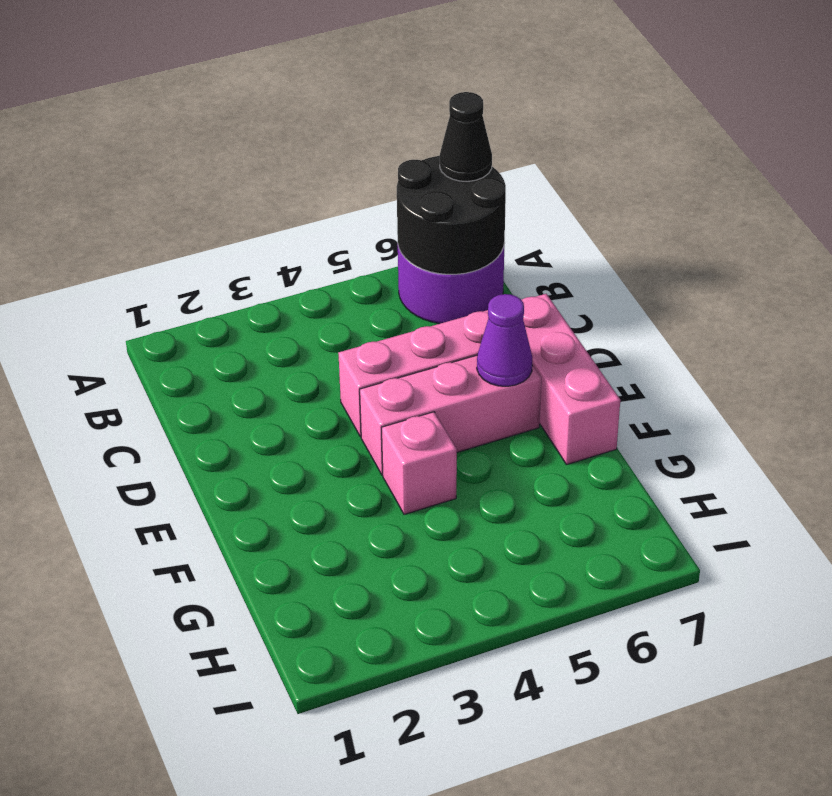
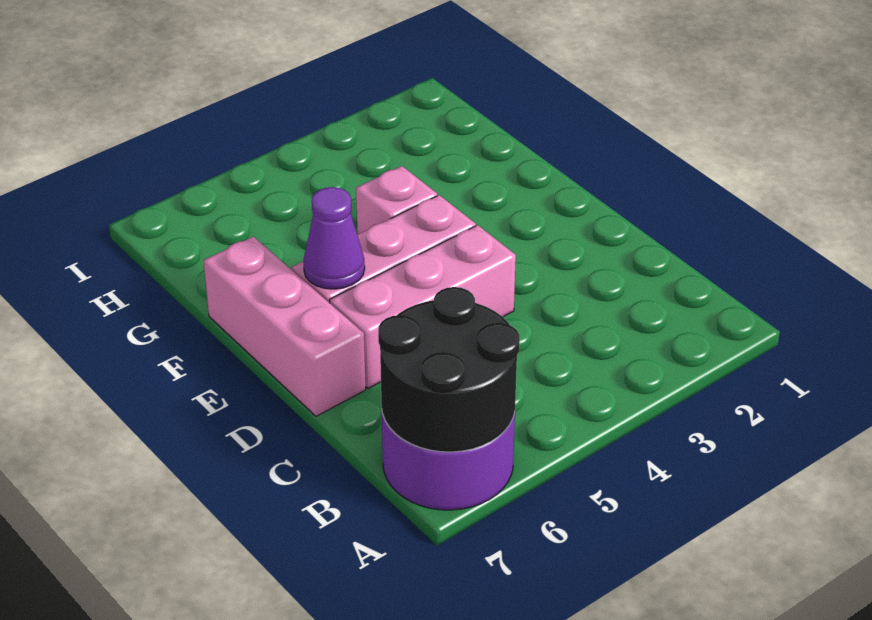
black 1x1 cone [440,92,492,181] -> none

